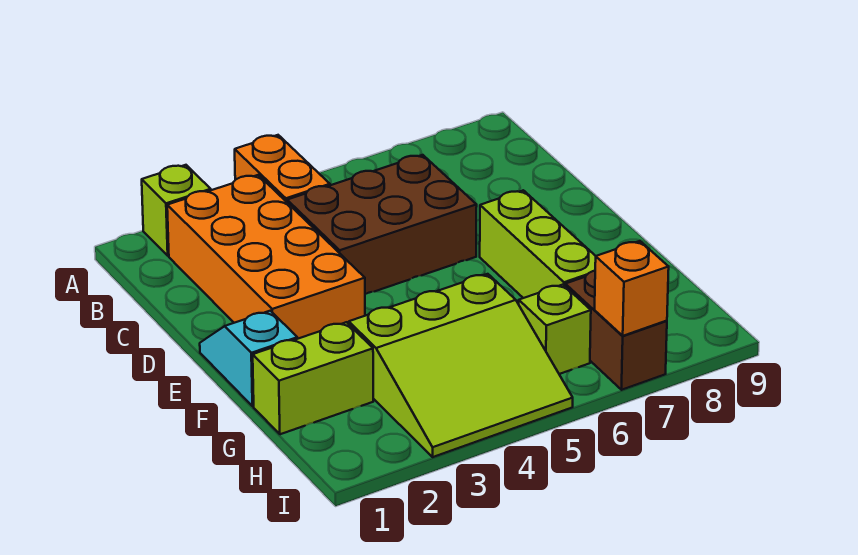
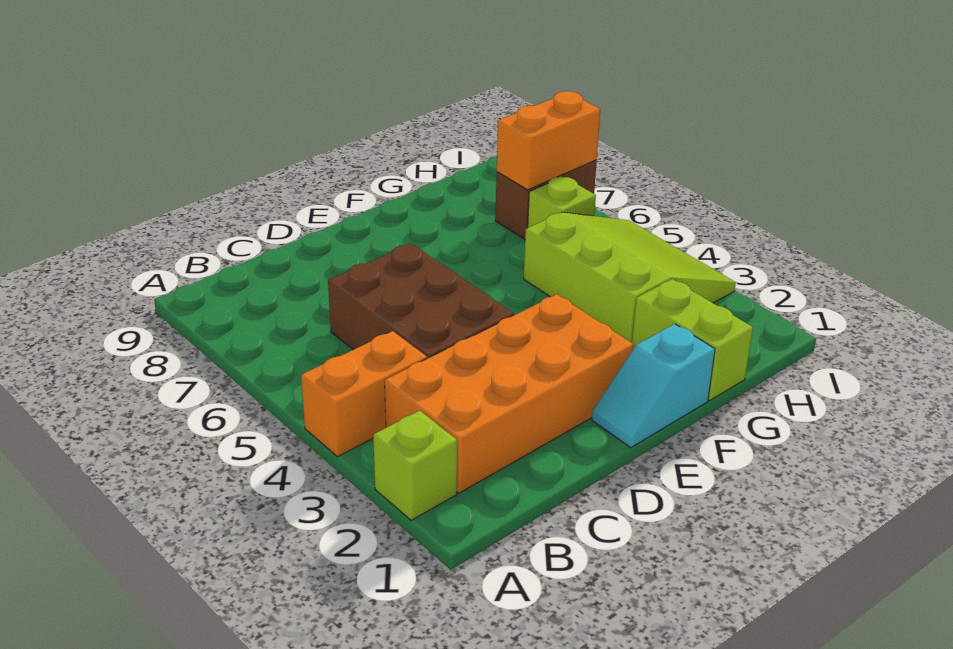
lime 1x3 brick [480,190,596,298] -> none
orange 1x1 brick [595,241,669,336] -> orange 1x2 brick [497,91,600,190]

